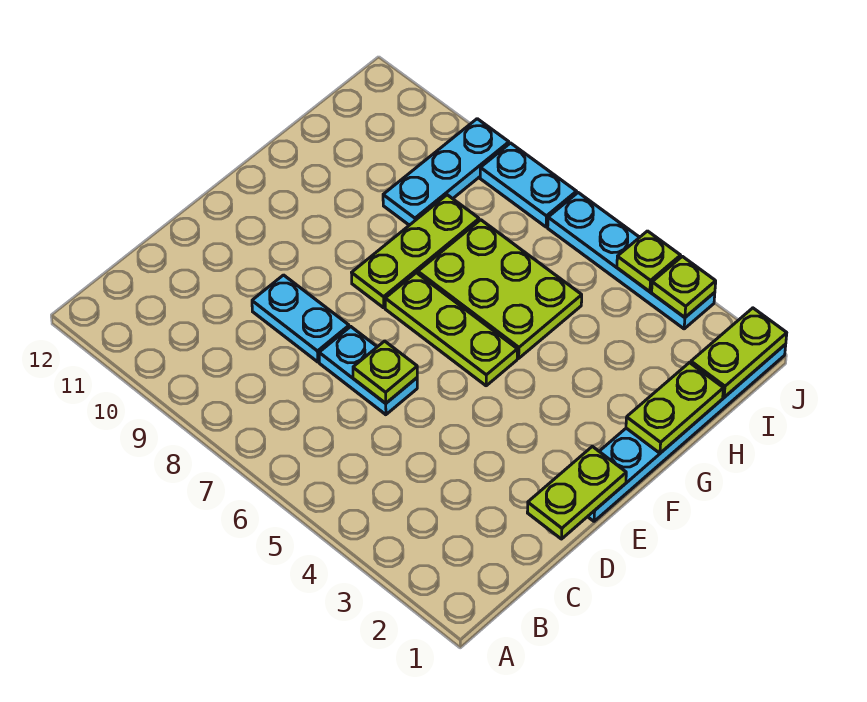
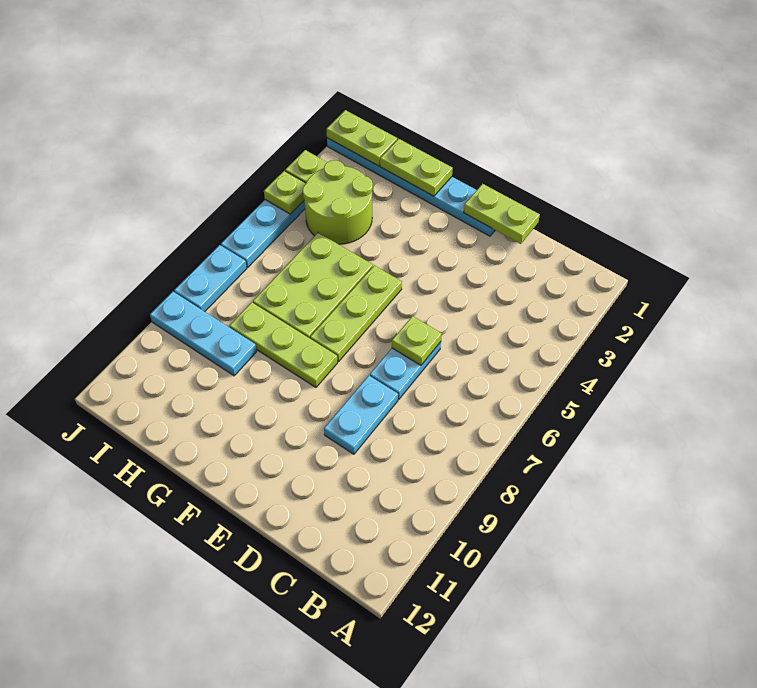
none -> lime 2x2 round brick [303,160,373,244]

